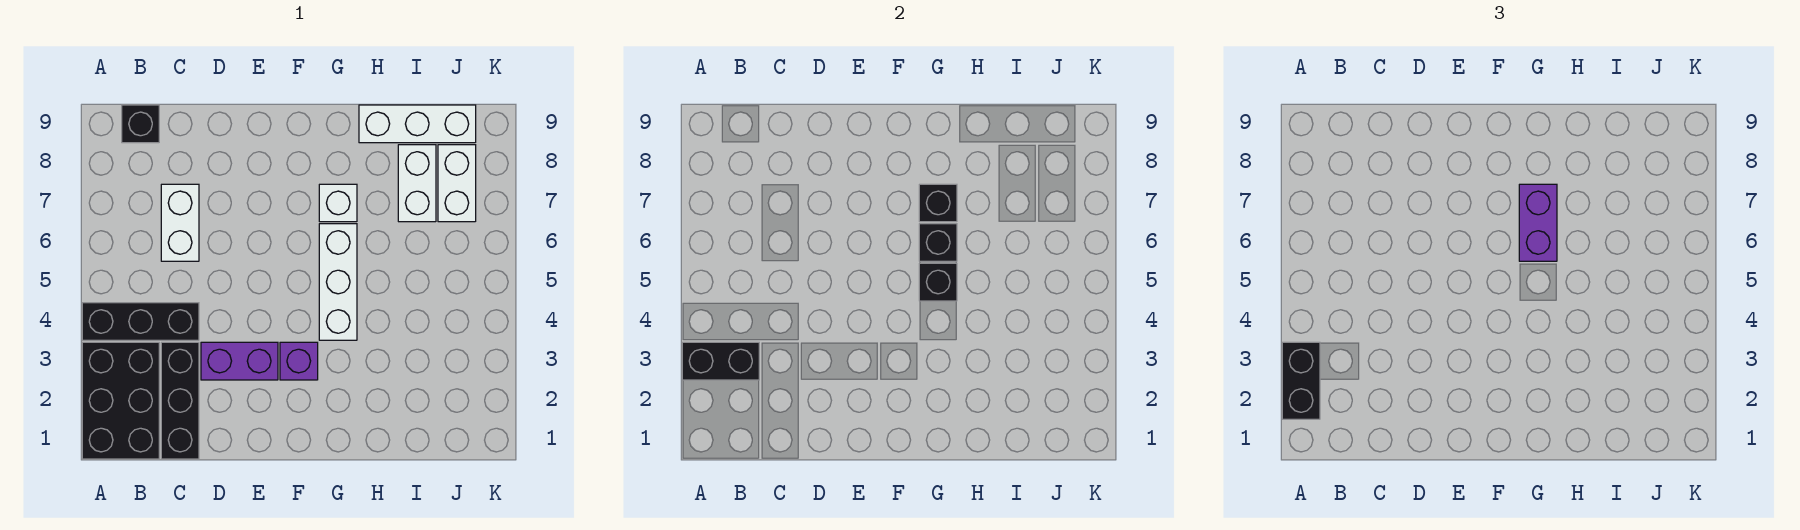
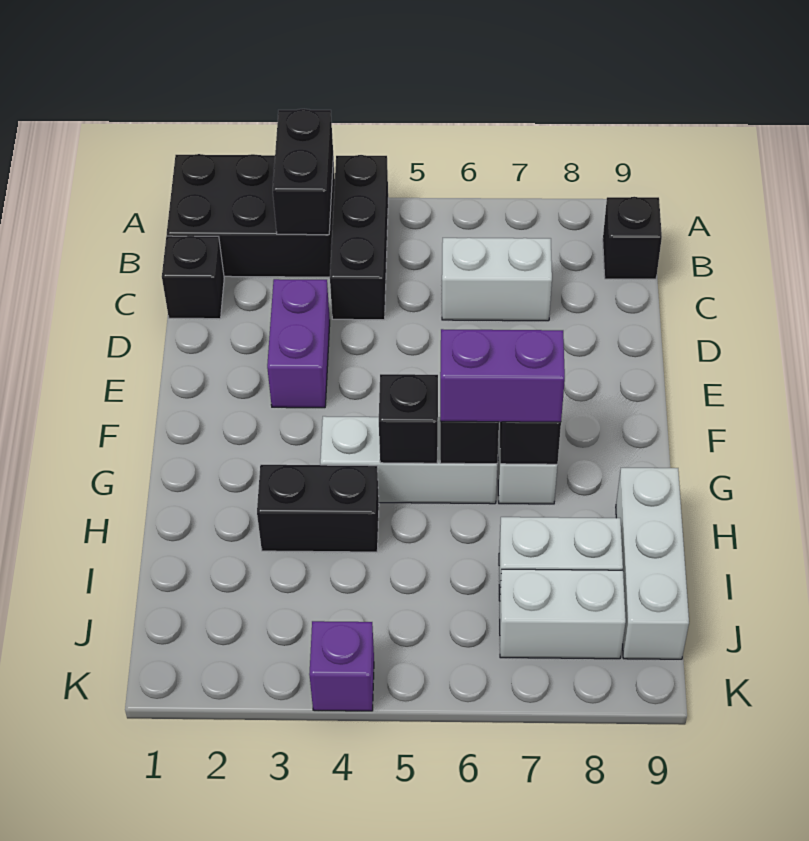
black 1x2 brick [1282,342,1320,419] -> black 1x2 brick moved to [257,465,379,552]
black 1x3 brick [161,342,199,459] -> black 1x1 brick [162,236,224,319]
purple 1x1 brick [280,342,318,380] -> purple 1x1 brick moved to [309,621,374,711]

